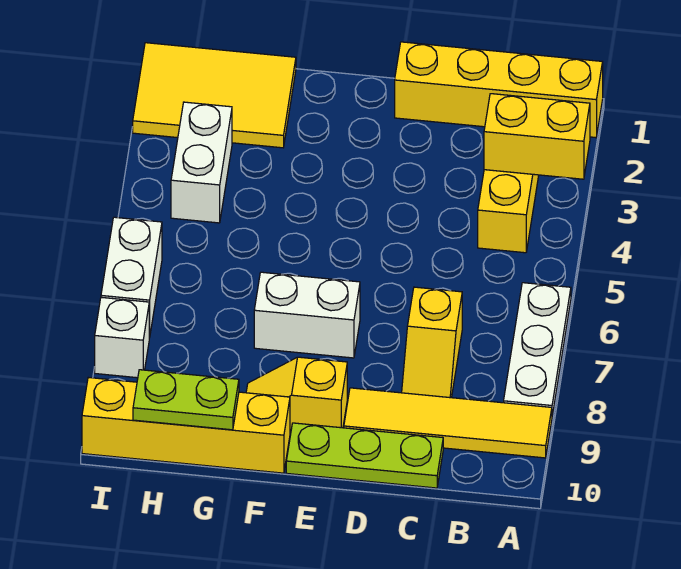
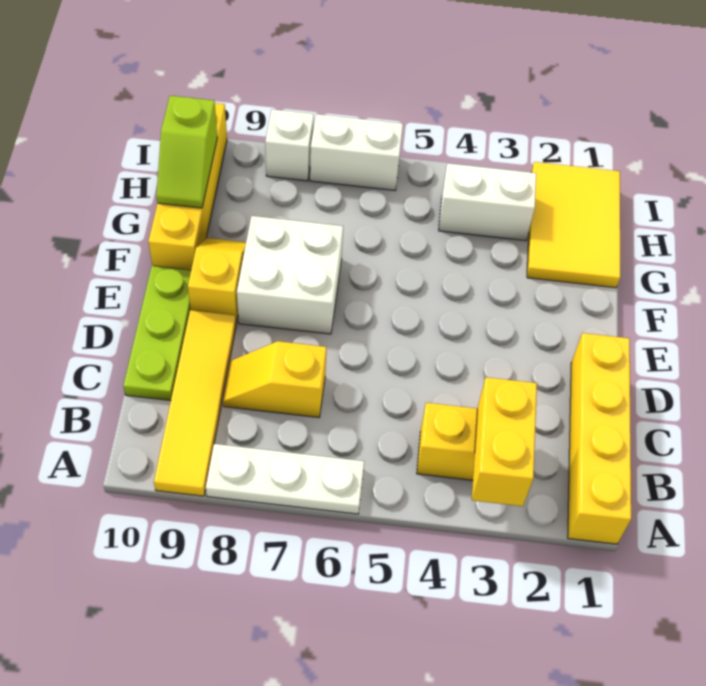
white 1x2 brick [254,272,360,358] -> white 2x2 brick [237,216,343,334]
lime 1x2 plate [133,370,239,430] -> lime 1x2 slope [156,96,217,208]

